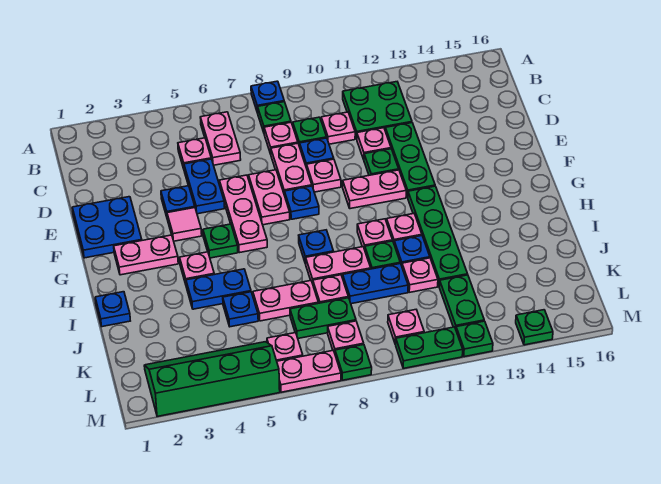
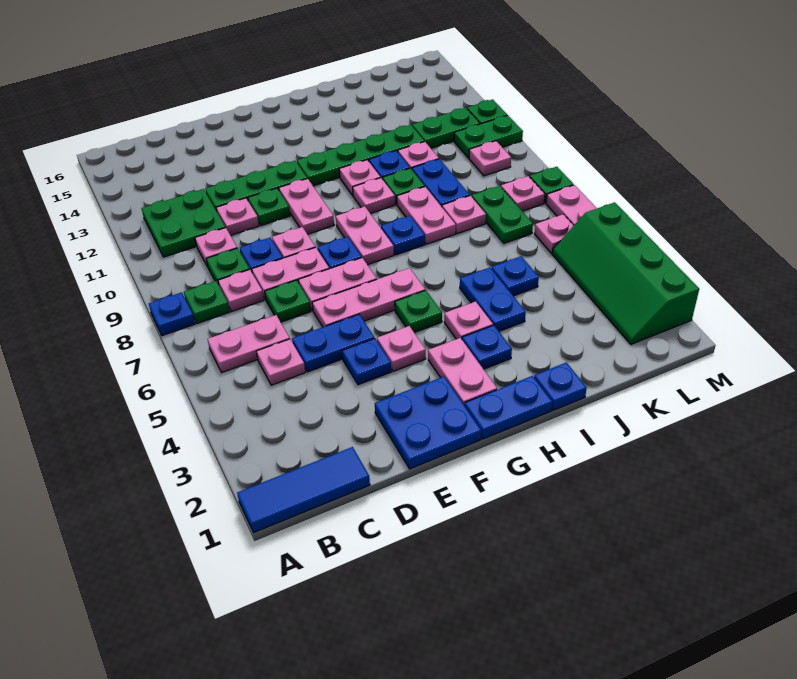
none -> blue 1x3 tile [237,447,370,533]
pink 1x1 tile [167,208,202,241] -> pink 1x1 plate [377,326,426,371]
none -> blue 1x2 plate [465,376,552,439]
none -> blue 1x1 plate [462,325,512,369]
pink 1x2 plate [253,281,318,321] -> pink 1x2 plate moved to [336,206,394,265]
green 1x2 plate [395,327,463,368] -> green 1x2 plate turned to [454,115,523,158]
green 1x1 plate [516,310,553,345] -> green 1x1 plate moved to [265,280,311,322]

